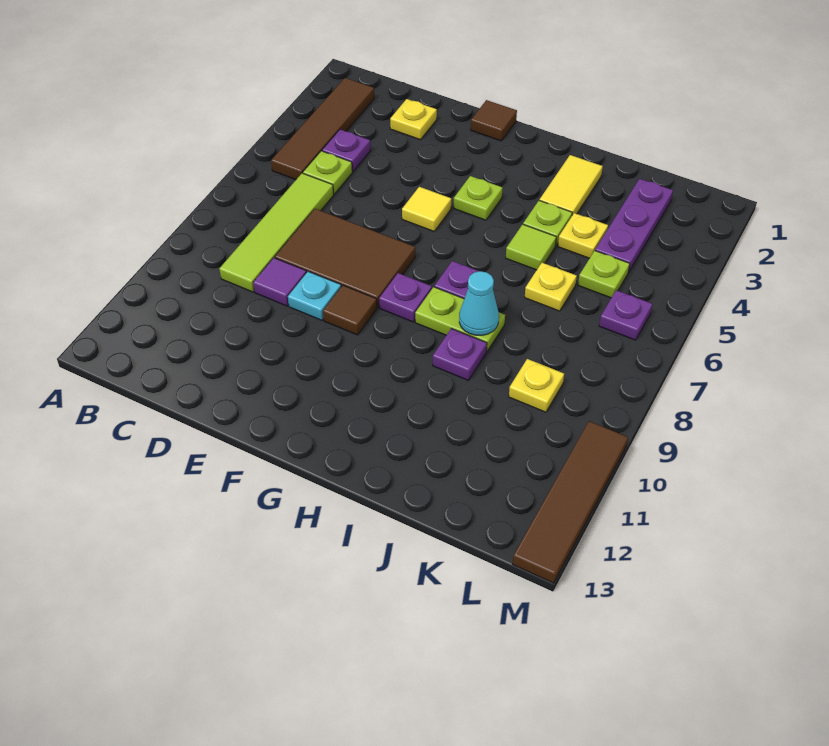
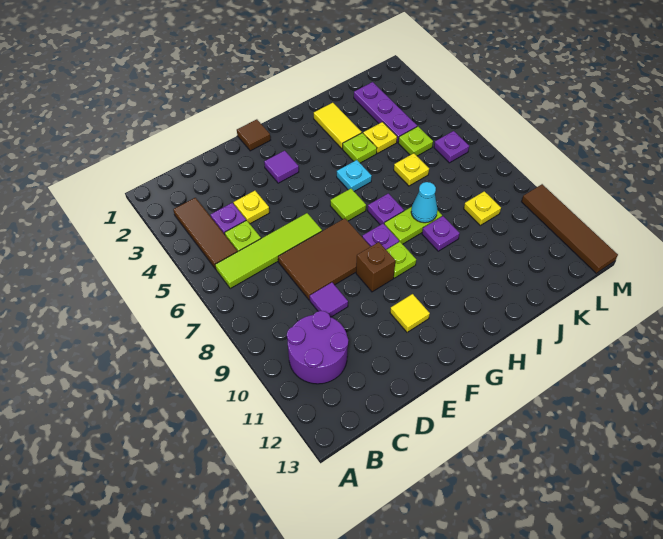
brown 1x4 tile [271,78,374,180] -> brown 1x3 tile [173,198,237,269]
none -> purple 2x2 round brick [287,311,348,384]
lime 1x4 tile [219,173,334,292] -> lime 1x4 tile turned to [215,213,322,288]
yellow 1x1 plate [390,99,437,140] -> yellow 1x1 plate moved to [234,191,269,224]
cyan 1x1 plate [288,272,341,320] -> cyan 1x1 plate moved to [337,160,372,191]
none -> purple 1x1 tile [264,151,299,183]
yellow 1x1 tile [402,187,451,231] -> yellow 1x1 tile moved to [390,294,430,332]
brown 1x1 tile [323,285,377,335] -> brown 1x1 brick [356,242,395,292]
lime 1x1 plate [454,176,502,220] -> lime 1x1 plate moved to [387,242,416,278]
lime 1x1 tile [506,224,556,270] -> lime 1x1 tile moved to [330,189,366,221]

